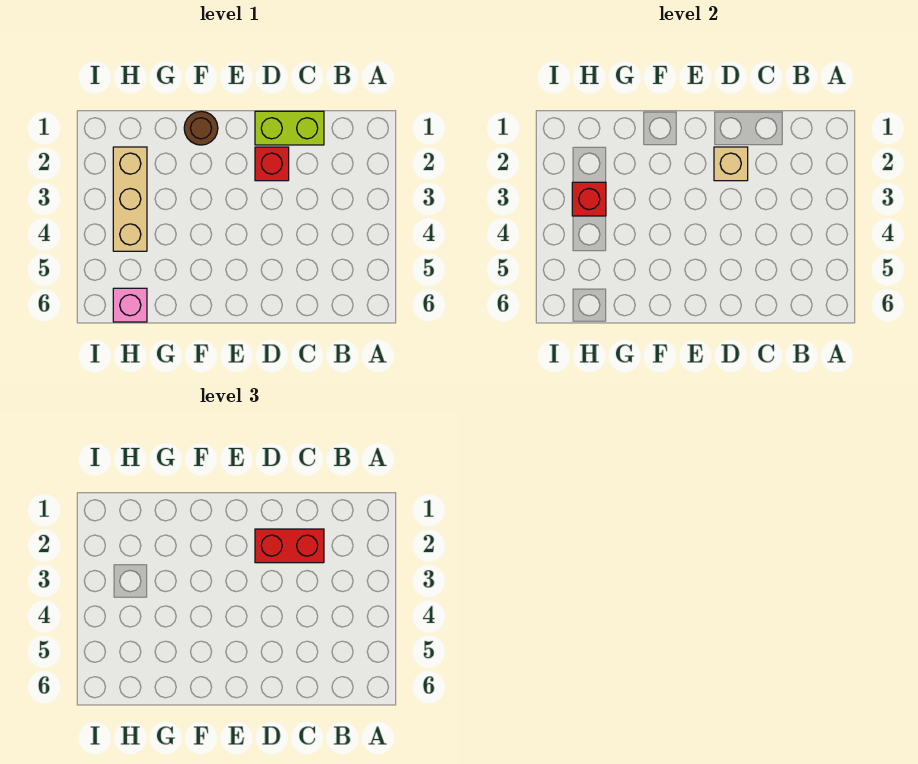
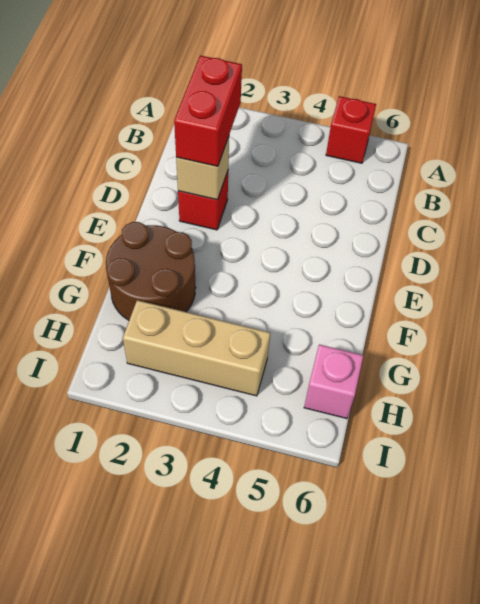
lime 1x2 brick [255,111,324,145] -> none
brown 1x1 round brick [184,112,218,145] -> brown 2x2 round brick [106,222,196,320]
red 1x1 brick [572,182,606,216] -> red 1x1 brick moved to [326,96,376,163]

